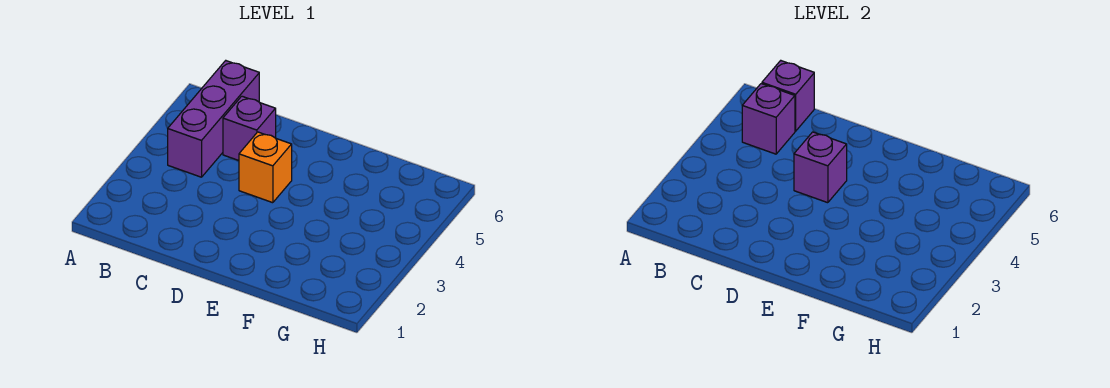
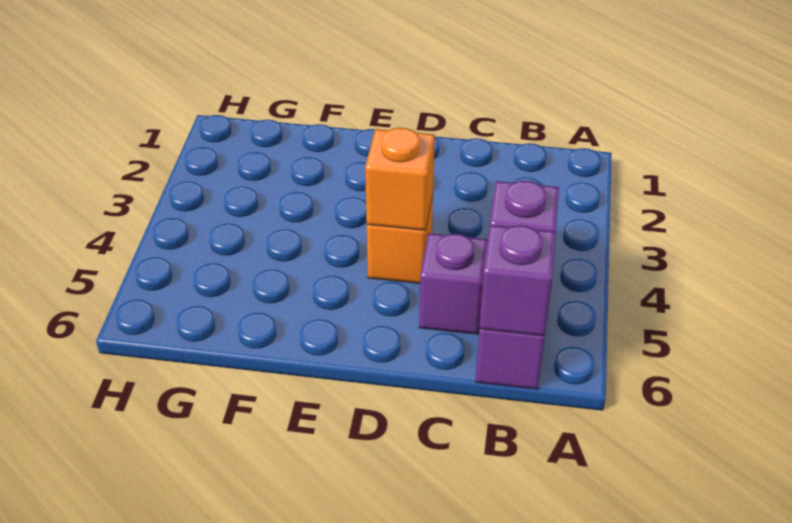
purple 1x1 brick [794,132,847,203] -> orange 1x1 brick [365,128,435,230]

